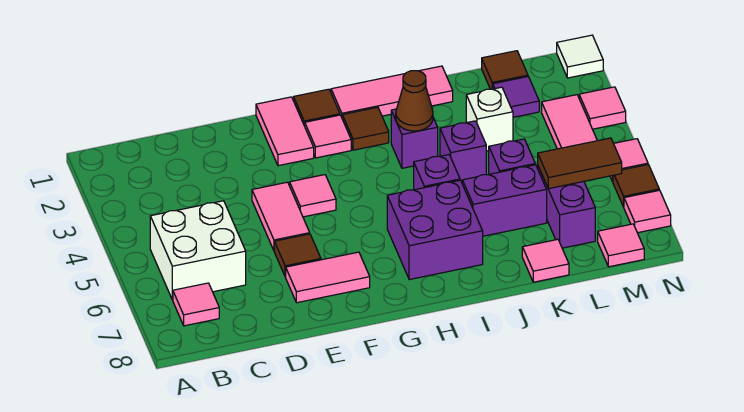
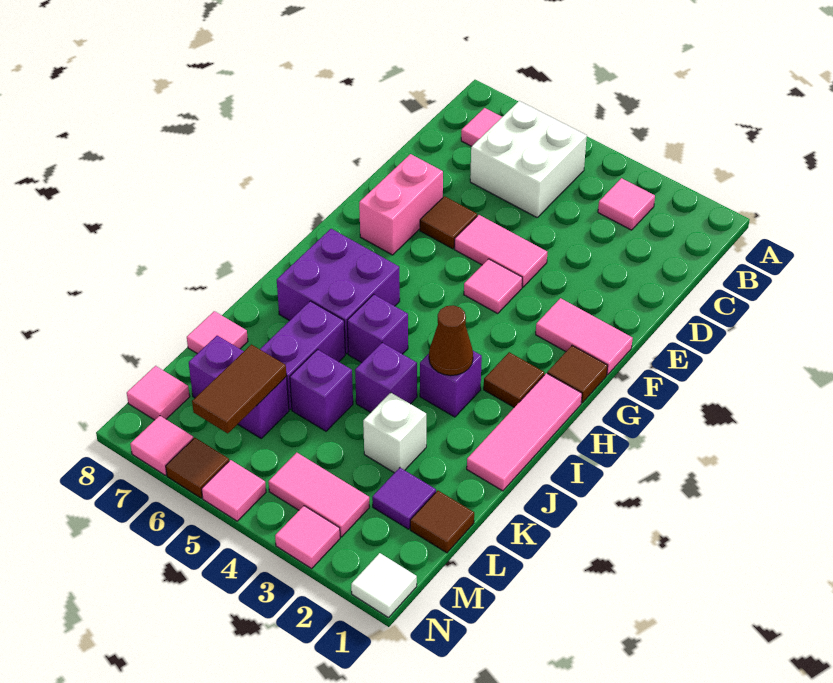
pink 1x2 tile [286,252,370,303] -> pink 1x2 brick [359,154,443,255]
pink 1x1 tile [305,115,351,158] -> pink 1x1 tile moved to [598,178,655,230]

